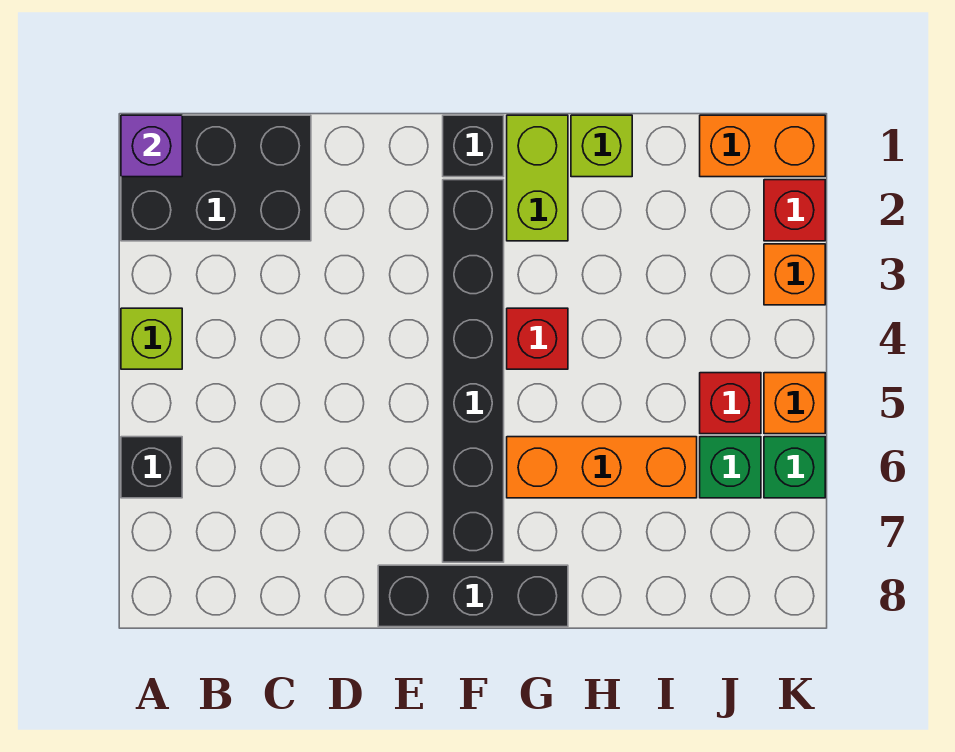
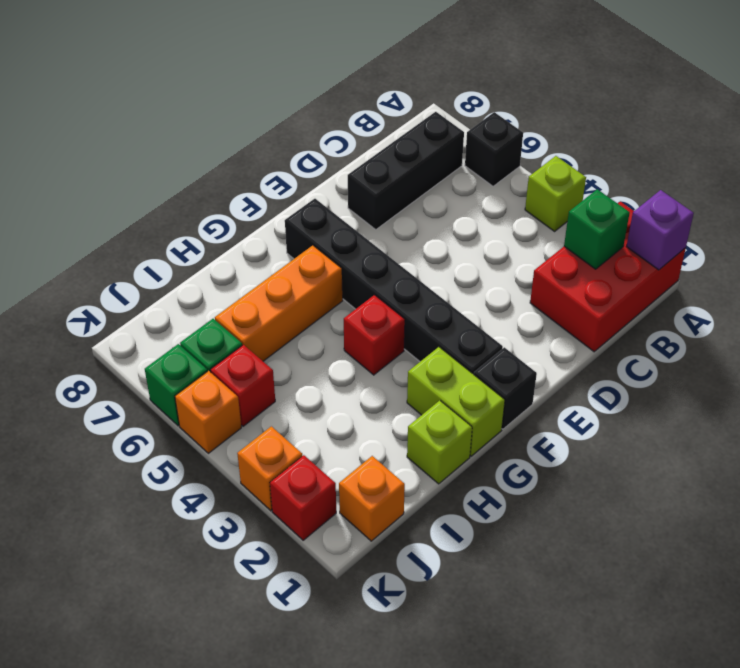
black 2x3 brick [121,115,311,241] -> red 2x3 brick [530,201,686,352]
none -> green 1x1 brick [564,189,630,269]
black 1x3 brick [378,565,568,627] -> black 1x3 brick moved to [348,112,464,230]
orange 1x2 brick [700,115,825,177] -> orange 1x1 brick [339,456,405,541]

